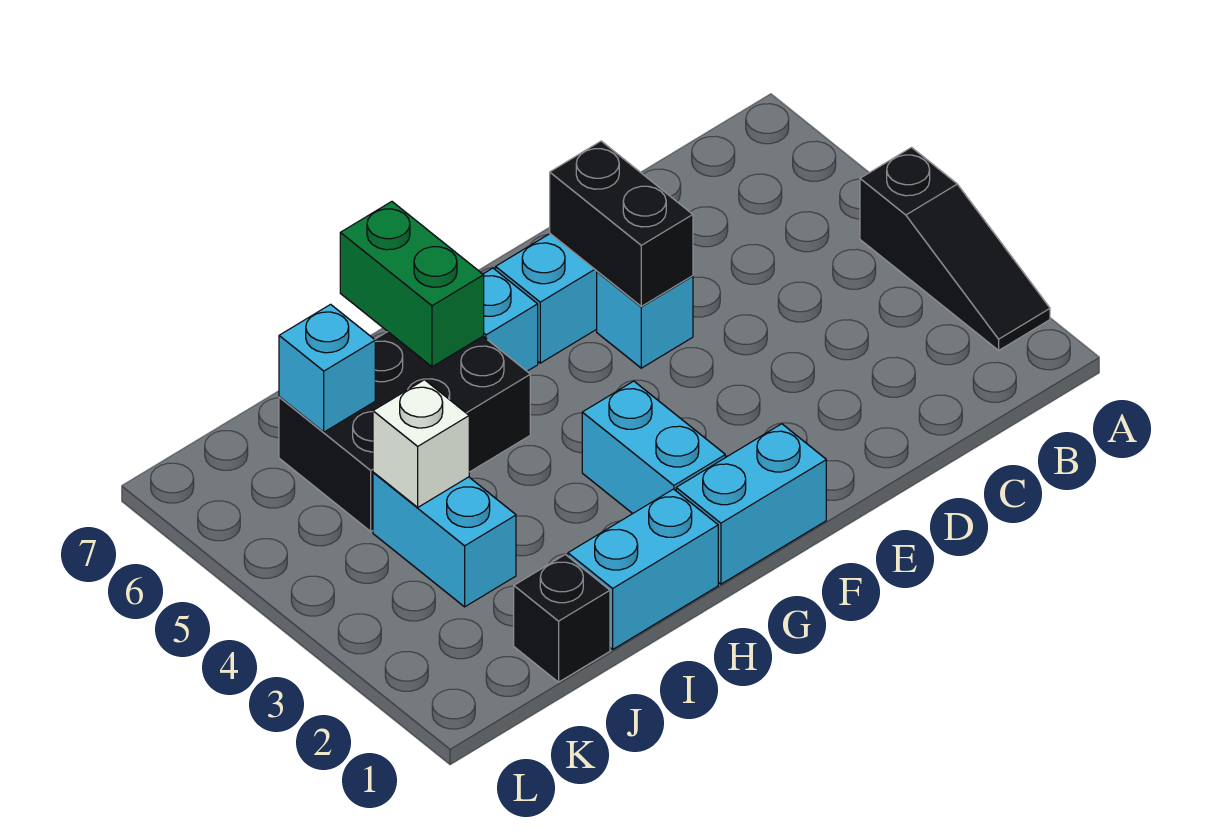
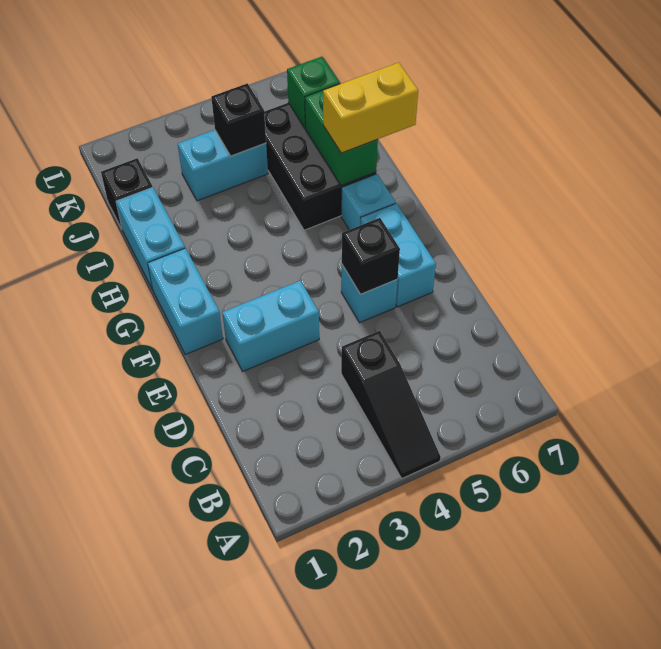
black 1x3 slope [860,148,1050,350] -> black 1x3 slope turned to [341,331,441,478]
black 1x2 brick [550,141,693,306] -> black 1x1 brick [342,218,400,294]
cyan 1x2 brick [582,381,725,514] -> cyan 1x2 brick moved to [222,281,319,371]
green 1x2 brick [340,202,484,367] -> green 1x2 brick turned to [305,90,378,186]
none -> yellow 1x2 brick [323,63,418,153]
white 1x1 brick [373,380,469,507] -> black 1x1 brick [211,83,266,156]
cyan 1x1 brick [279,304,375,432] -> green 1x1 brick [287,57,340,128]

